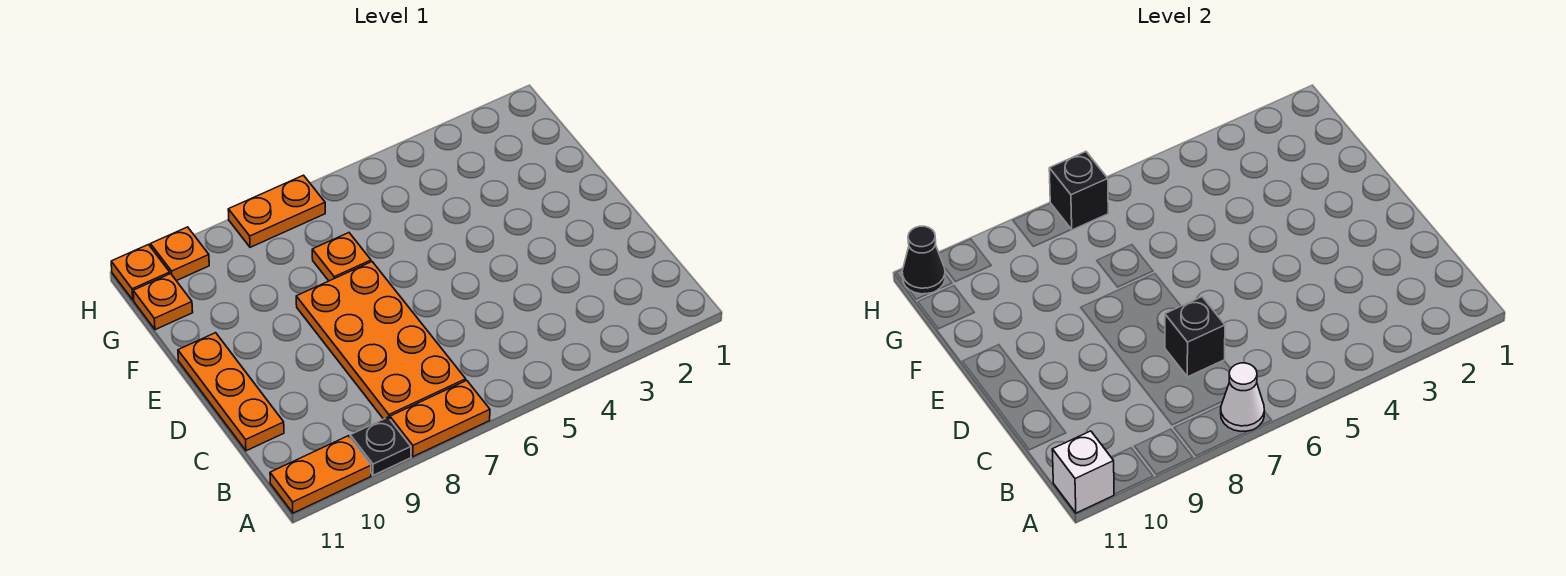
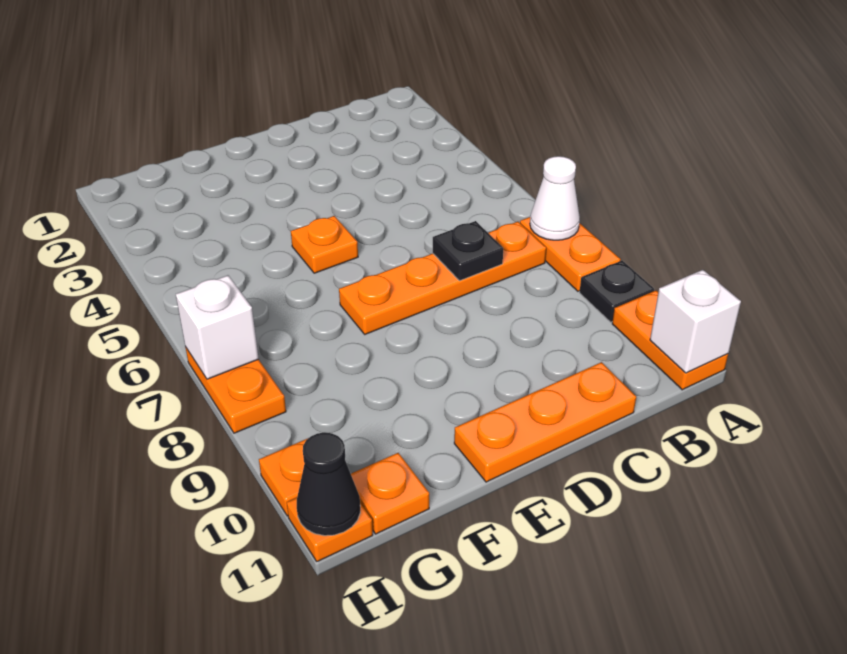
orange 2x4 plate [296,262,466,419] -> orange 1x4 plate [339,222,546,334]
black 1x1 brick [1165,297,1225,377] -> black 1x1 plate [433,221,503,281]
orange 1x1 plate [312,233,371,281] -> orange 1x1 plate moved to [291,216,358,273]
black 1x1 brick [1049,152,1108,230] -> white 1x1 brick [176,275,259,379]

